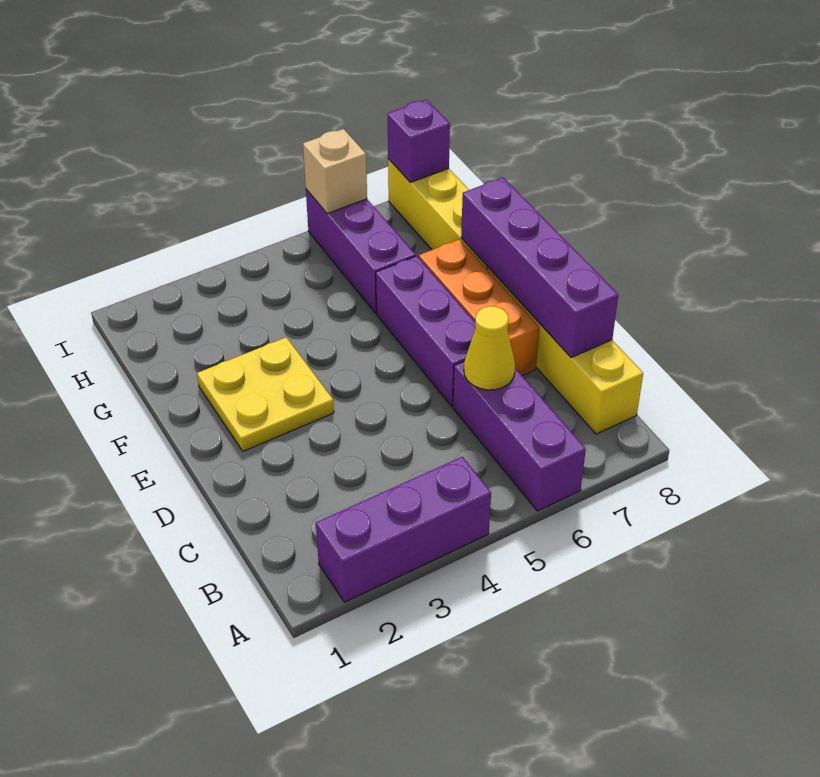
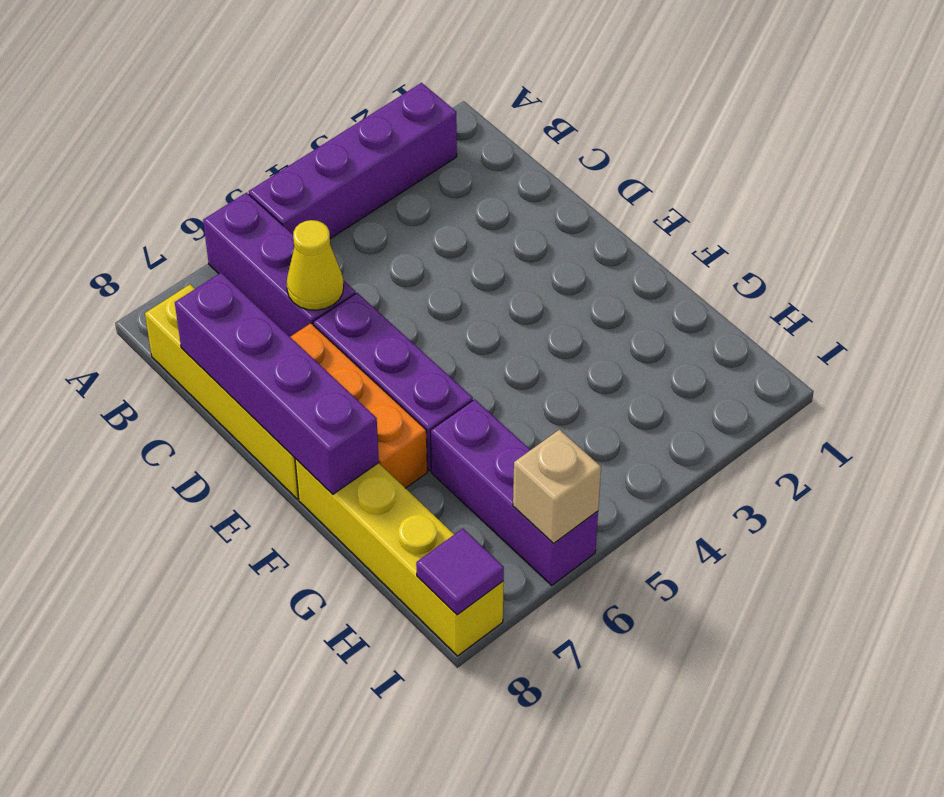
purple 1x3 brick [316,457,491,602] -> purple 1x4 brick [249,83,457,239]
yellow 2x2 plate [197,337,334,451] -> none
purple 1x1 brick [388,100,450,182] -> purple 1x1 tile [416,529,504,615]

